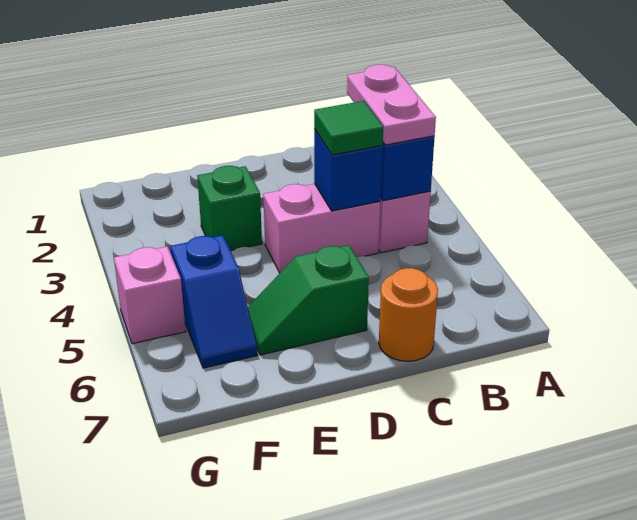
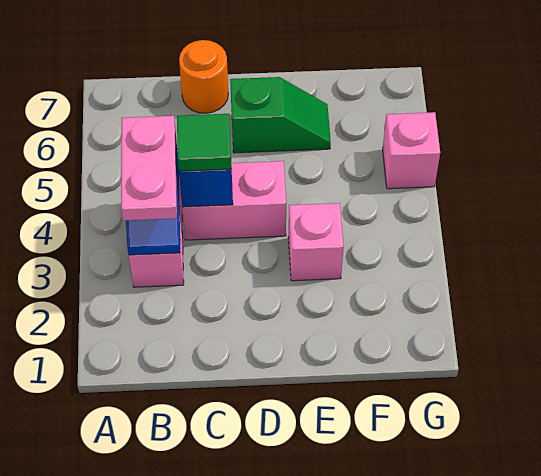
green 1x1 brick [197,166,262,251] -> pink 1x1 brick [288,203,344,281]
blue 1x2 slope [170,235,257,368] -> none

